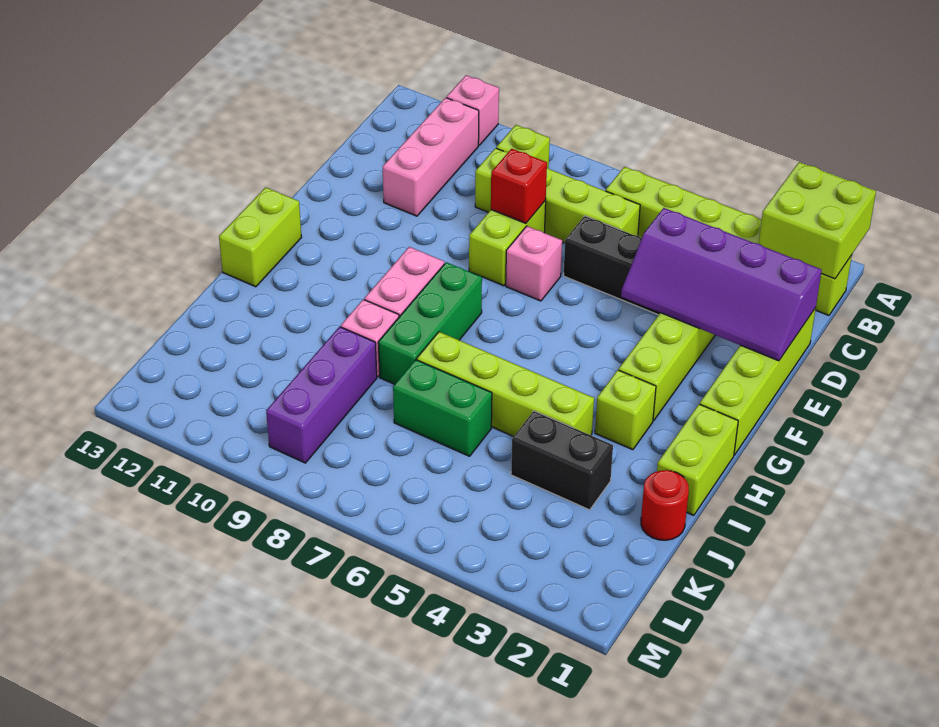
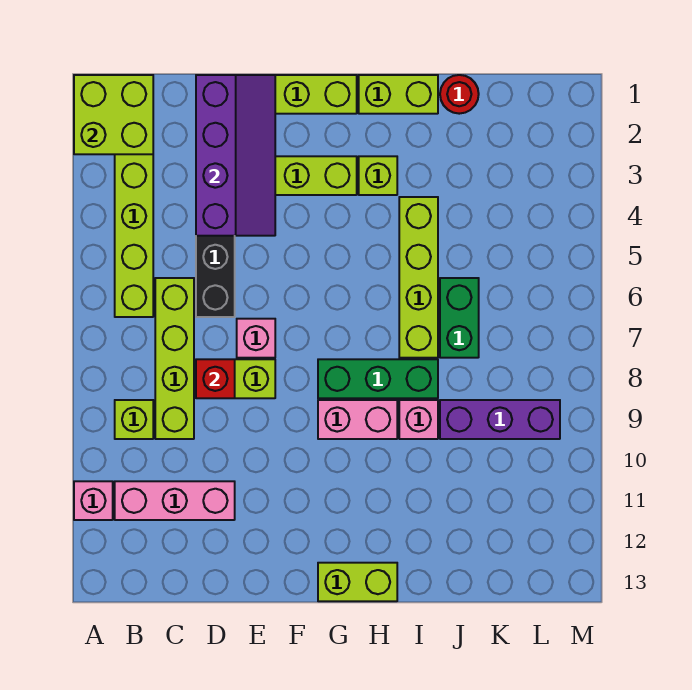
black 1x2 brick [511,411,613,510] -> none

